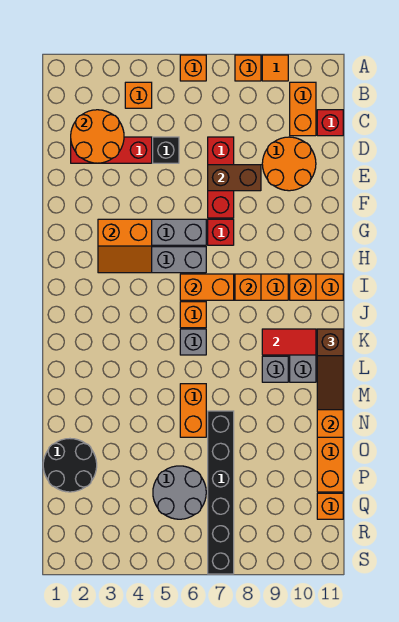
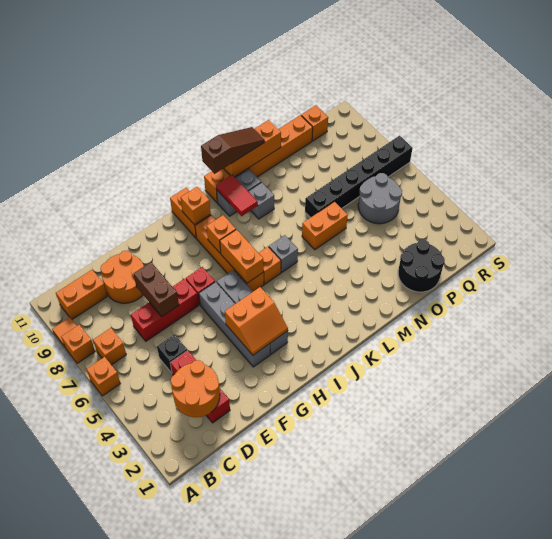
orange 1x1 brick [125,82,152,108] -> orange 1x1 brick moved to [93,328,126,365]
red 1x1 brick [317,110,343,136] -> none
orange 2x2 slope [98,219,152,273] -> orange 2x2 slope turned to [225,287,288,355]

